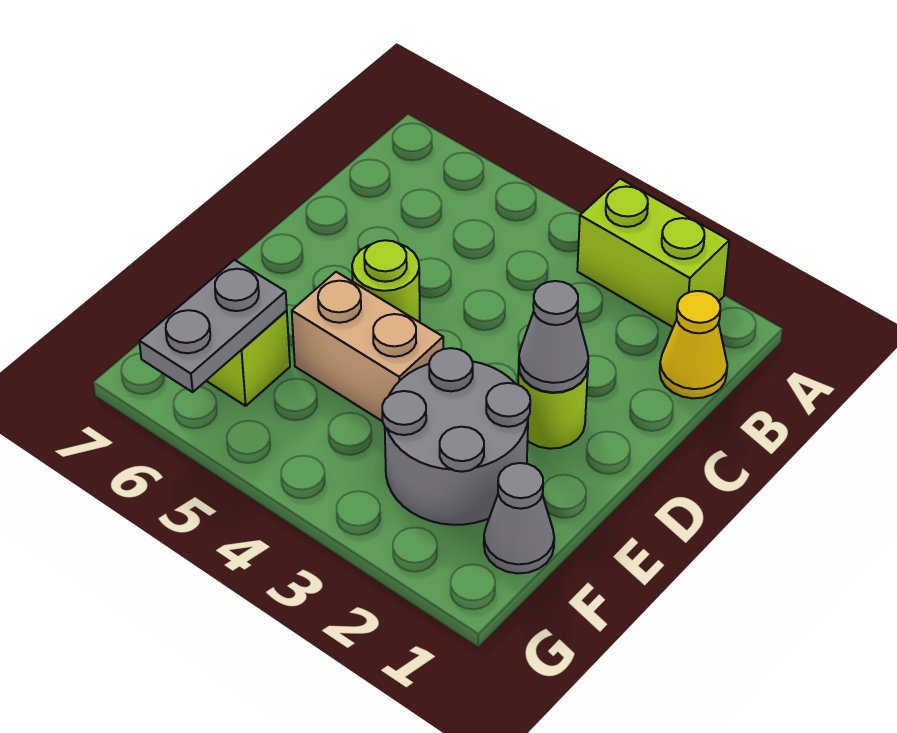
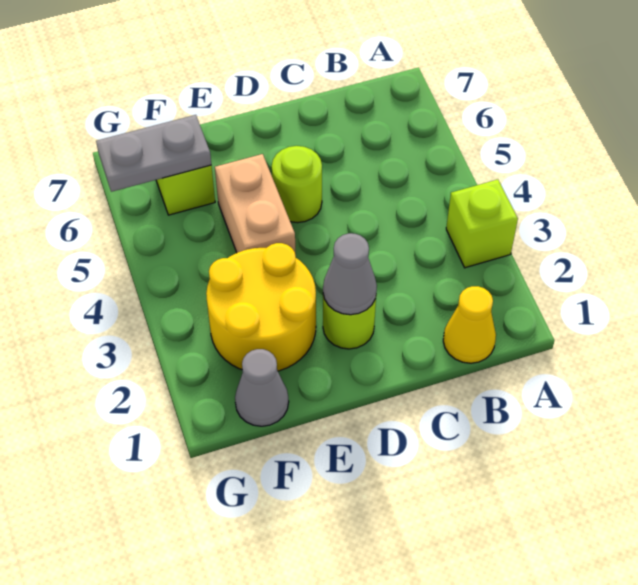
lime 1x2 brick [577,179,729,327] -> lime 1x1 brick [446,180,518,268]
grey 2x2 round brick [382,348,530,525] -> yellow 2x2 round brick [206,243,316,371]

